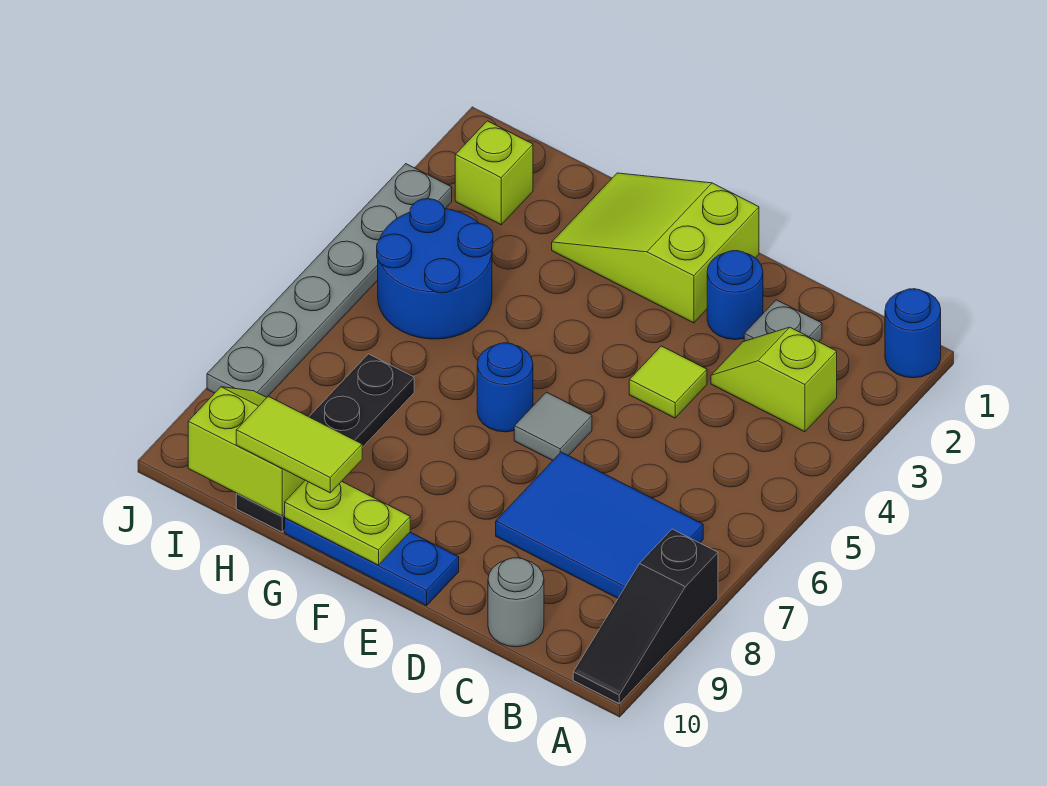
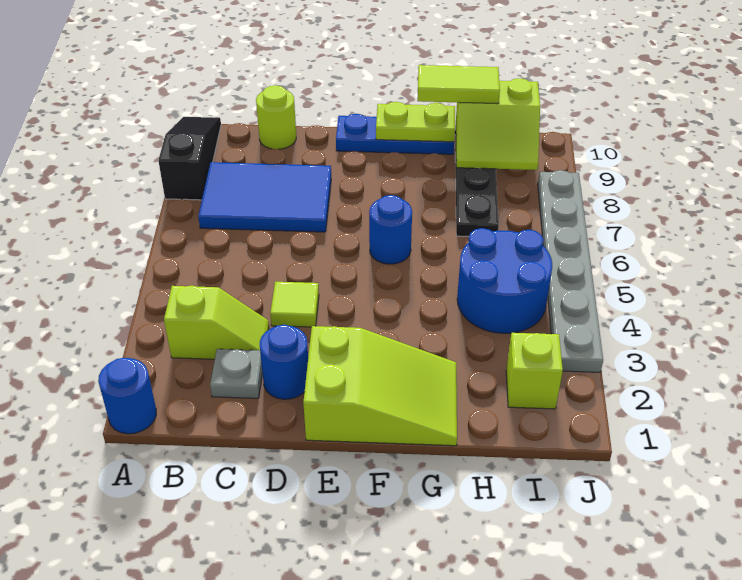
grey 1x1 round brick [488,558,544,647] -> lime 1x1 round brick [256,85,296,149]
grey 1x1 tile [514,392,592,461] -> none

